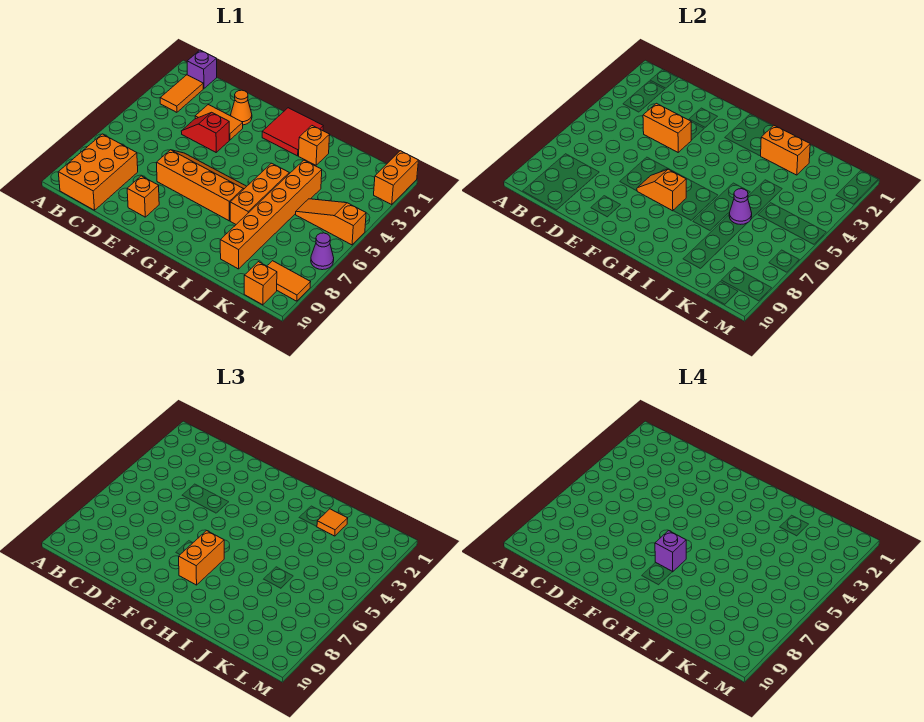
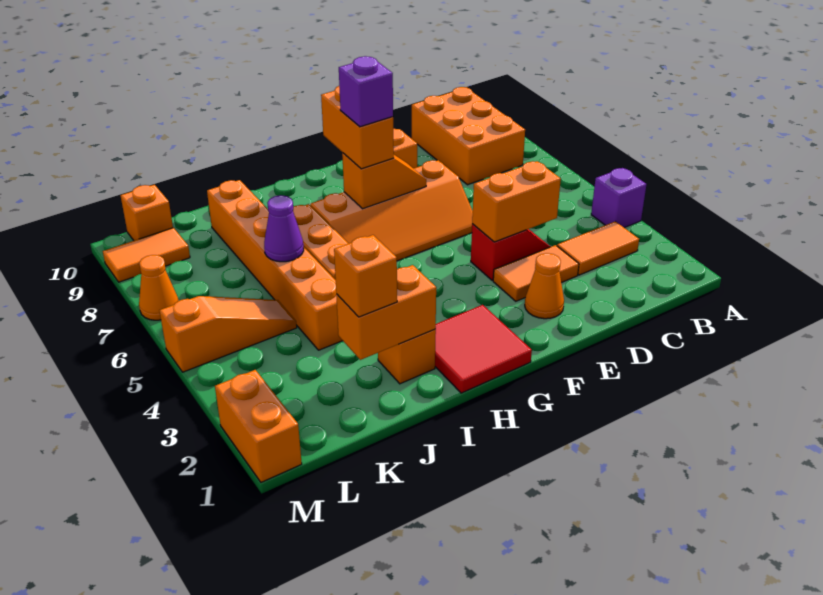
purple 1x1 brick [187,50,217,89] -> purple 1x1 brick moved to [591,168,647,228]
orange 1x2 tile [160,75,203,112] -> orange 1x2 tile turned to [557,221,639,275]
orange 1x1 tile [317,509,348,536] -> orange 1x1 brick [334,235,397,317]
purple 1x1 cone [311,233,334,270] -> orange 1x1 cone [139,255,179,320]

